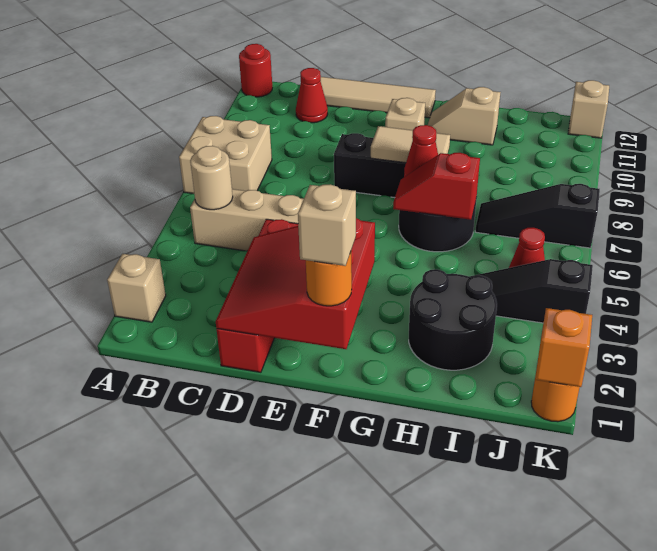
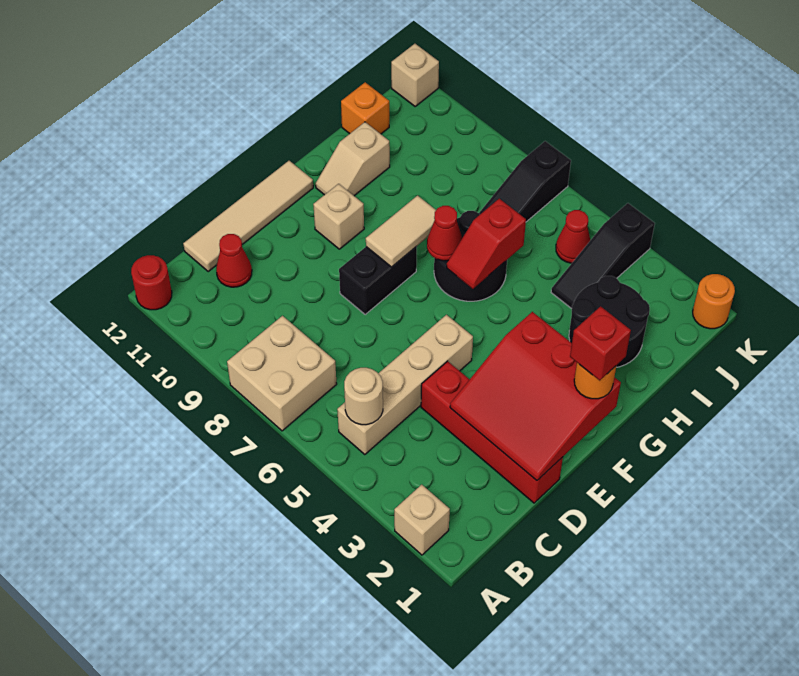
tan 1x1 brick [298,184,356,266] -> red 1x1 brick [570,306,631,380]
orange 1x1 brick [535,308,592,387] -> orange 1x1 brick moved to [341,82,389,134]

